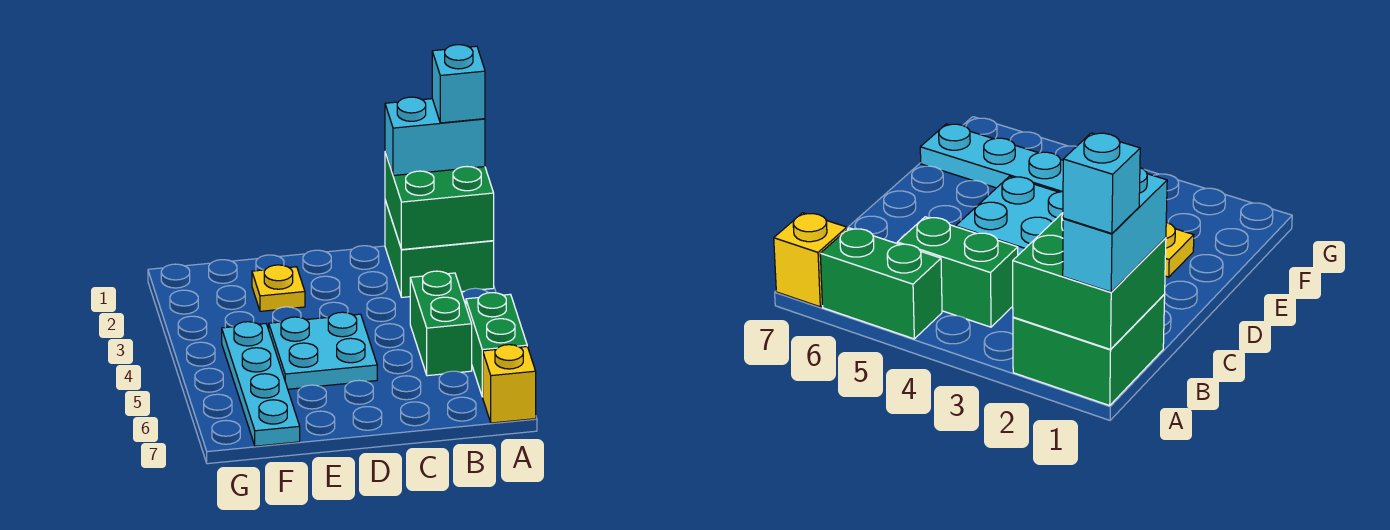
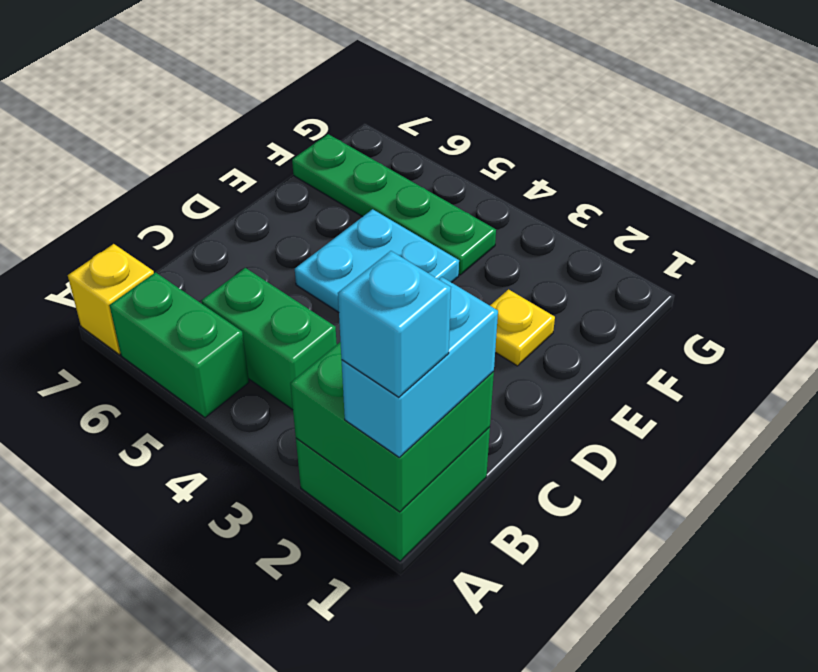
cyan 1x4 plate [222,322,300,446] -> green 1x4 plate [292,134,496,275]

